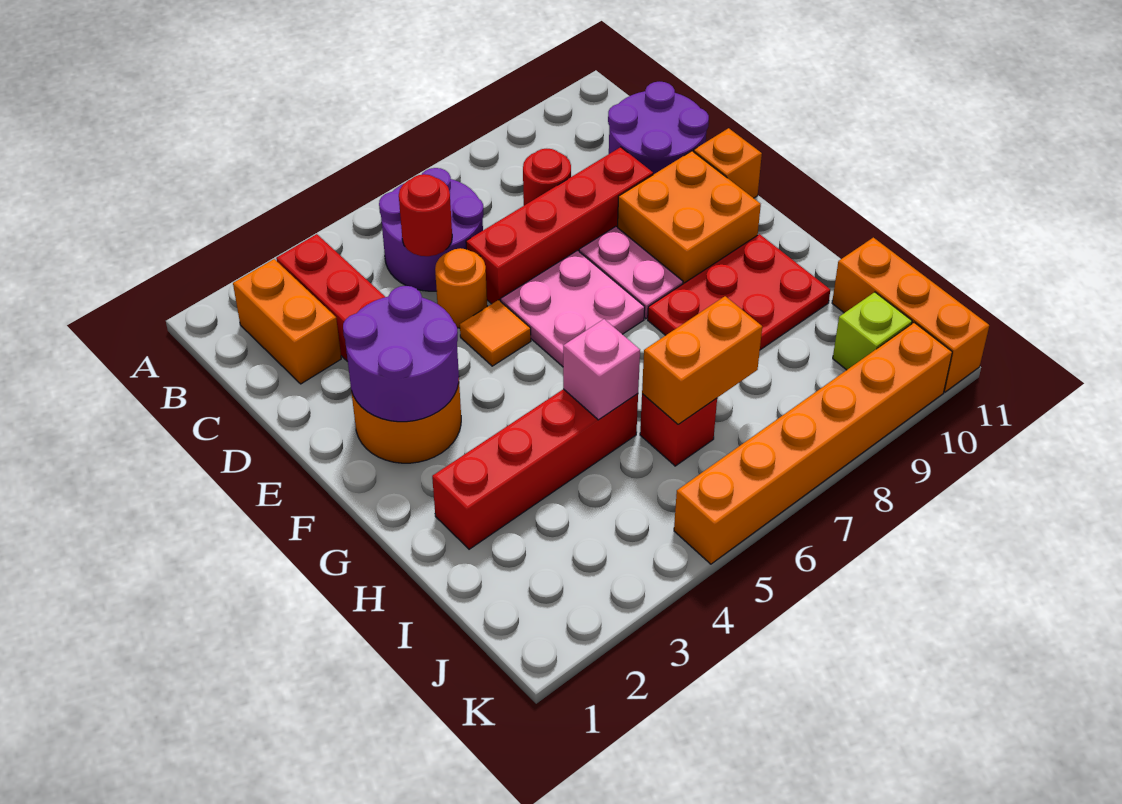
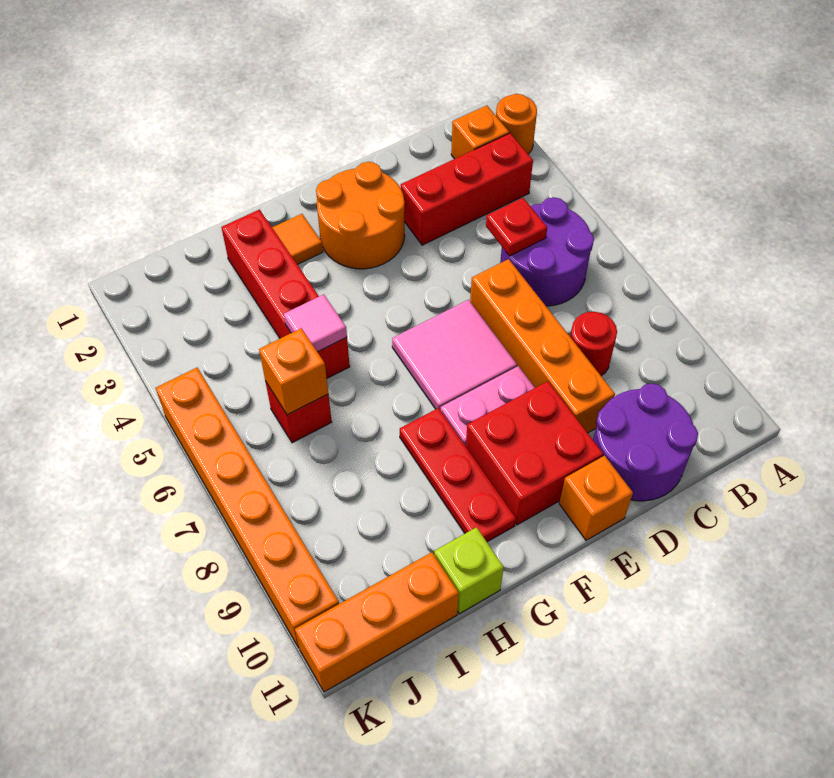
orange 1x2 brick [233,259,341,384] -> orange 1x1 brick [451,105,509,159]
red 1x1 round brick [399,174,452,256] -> red 1x1 plate [486,198,547,256]
orange 1x1 round brick [435,248,487,328] -> orange 1x1 round brick moved to [496,94,537,154]
red 1x4 brick [466,147,653,304] -> orange 1x4 brick [470,259,615,433]
purple 2x2 round brick [343,286,459,422] -> none
orange 1x1 tile [460,300,531,366] -> orange 1x1 tile moved to [272,214,323,265]
pink 2x2 plate [500,250,645,367] -> pink 2x2 tile [392,300,517,410]
orange 2x2 brick [618,151,761,284] -> red 2x2 brick [466,381,603,525]
red 2x3 plate [648,234,830,350] -> red 1x3 plate [400,408,516,542]
pink 1x1 brick [563,319,640,420] -> pink 1x1 tile [284,294,347,352]
orange 1x2 brick [642,296,762,424] -> orange 1x1 brick [259,328,328,415]
lime 1x1 brick [833,292,912,370] -> lime 1x1 brick moved to [434,527,504,614]

